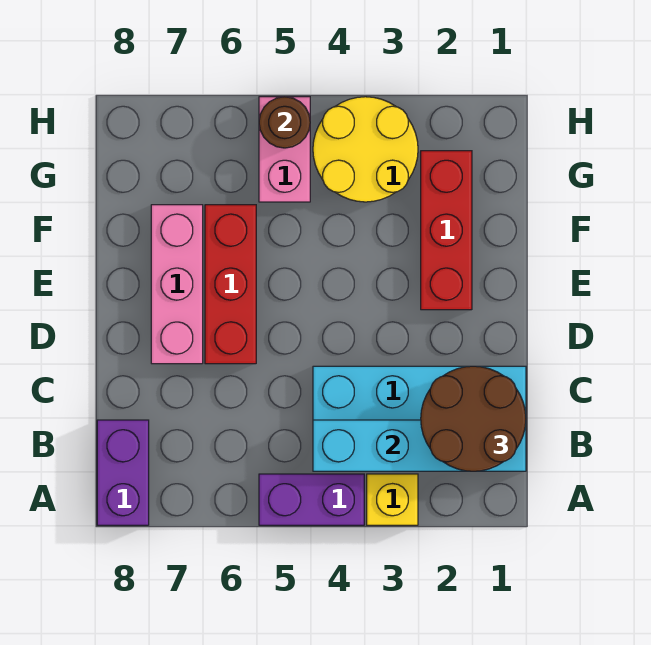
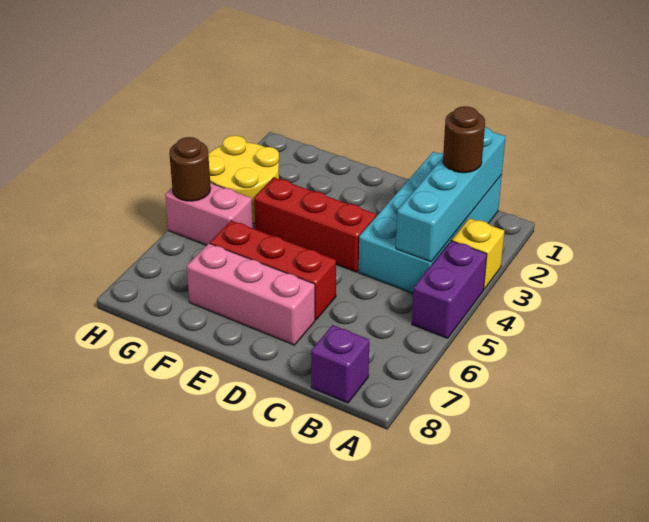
purple 1x2 brick [97,420,149,525] -> purple 1x1 brick [311,325,369,403]
brown 2x2 round brick [421,366,526,471] -> brown 1x1 round brick [443,106,485,173]
red 1x3 brick [421,151,472,310] -> red 1x3 brick moved to [254,177,376,272]

